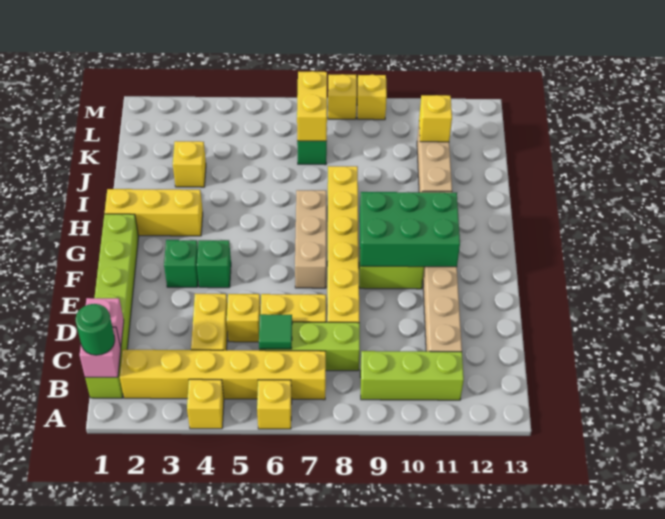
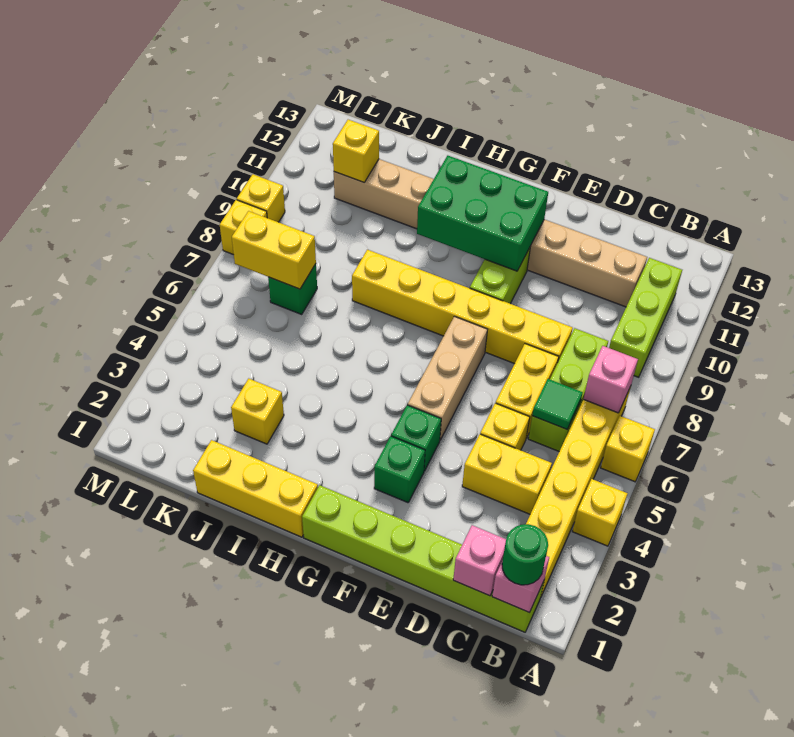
none -> pink 1x1 brick [584,346,638,413]
tan 1x3 brick [295,190,326,288] -> tan 1x3 brick turned to [408,316,488,440]
green 2x3 brick [360,192,460,267] -> green 2x3 brick turned to [417,156,548,271]
yellow 1x3 brick [105,189,203,236] -> yellow 1x3 brick turned to [193,440,318,537]

